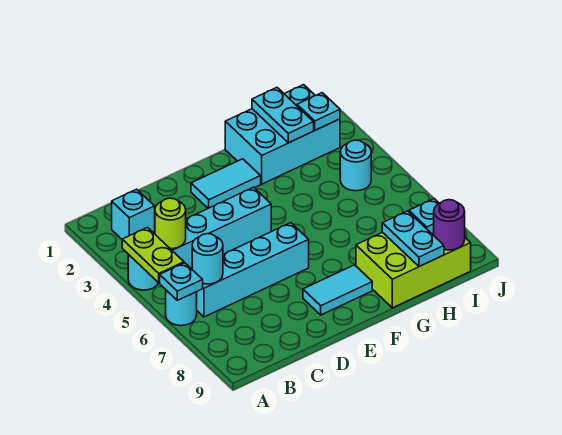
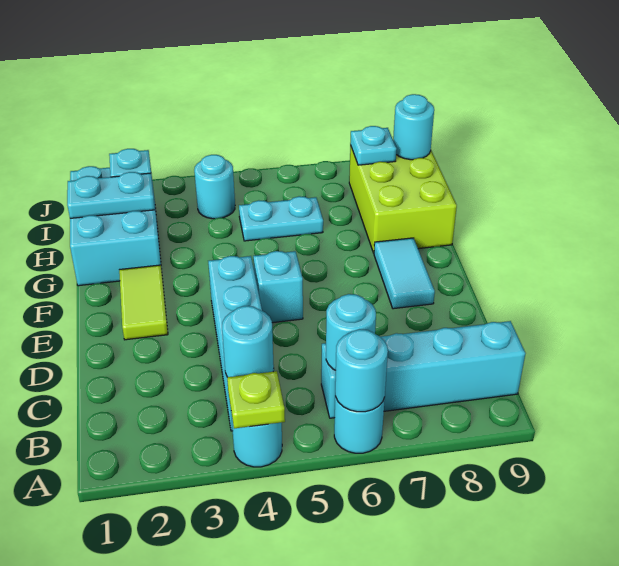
lime 1x2 plate [122,227,184,283] -> lime 1x1 plate [227,371,285,429]
cyan 1x1 plate [160,263,203,300] -> cyan 1x1 round brick [335,329,388,412]
cyan 1x1 brick [112,189,155,239] -> cyan 1x1 brick moved to [253,251,303,323]
lime 1x1 round brick [155,198,186,249] -> cyan 1x1 round brick [222,306,274,377]
cyan 1x4 brick [197,223,309,317] -> cyan 1x4 brick turned to [321,321,525,418]
cyan 1x2 tile [191,159,261,208] -> lime 1x2 tile [119,265,168,340]
cyan 1x2 plate [382,211,444,266] -> cyan 1x2 plate moved to [239,196,323,241]
purple 1x1 round brick [434,200,465,250] -> cyan 1x1 round brick [393,94,434,160]

